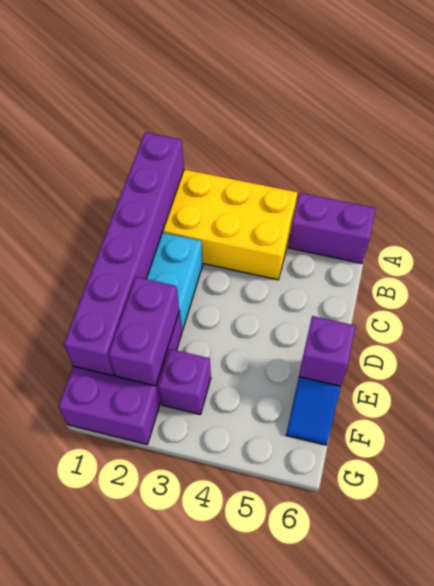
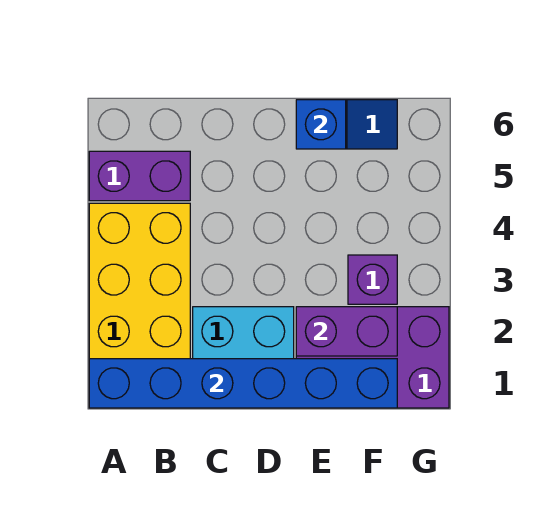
purple 1x6 brick [64,132,184,376] -> blue 1x6 brick [89,359,397,408]
purple 1x2 brick [289,193,376,263] -> purple 1x2 brick turned to [89,151,190,201]
purple 1x1 brick [299,316,355,386] -> blue 1x1 brick [296,100,346,149]

